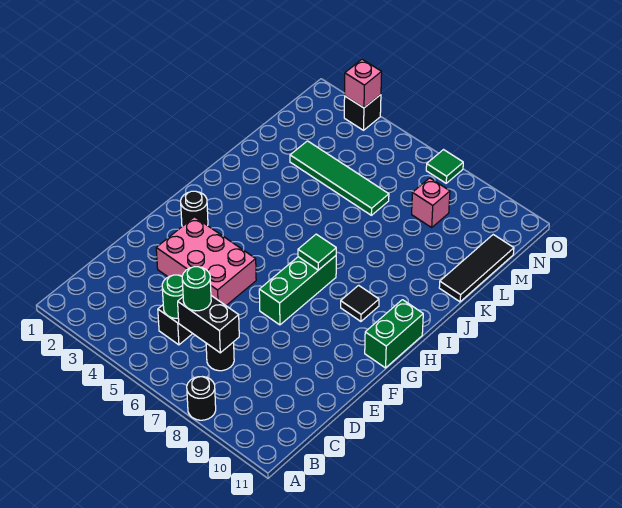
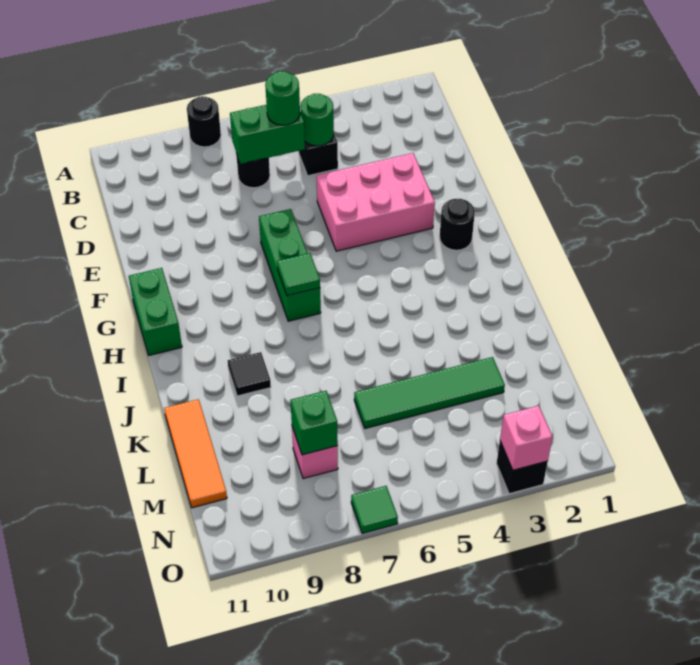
black 1x2 brick [178,296,239,353] -> green 1x2 brick [230,105,305,164]
black 1x1 tile [341,285,379,321] -> black 1x1 tile moved to [228,352,271,396]
black 1x3 tile [439,235,514,302] -> orange 1x3 tile [164,399,227,508]
none -> green 1x1 brick [290,391,338,455]

